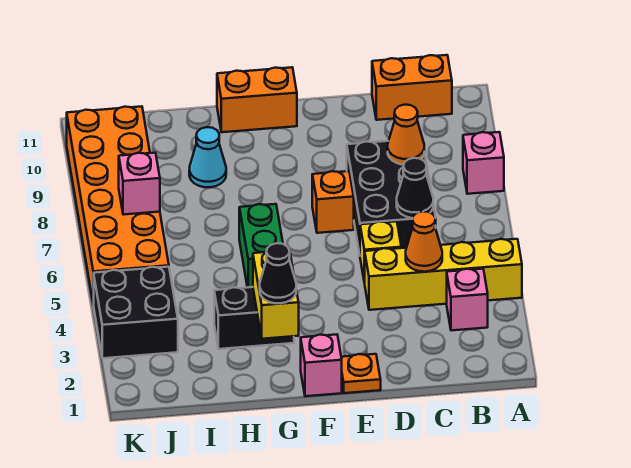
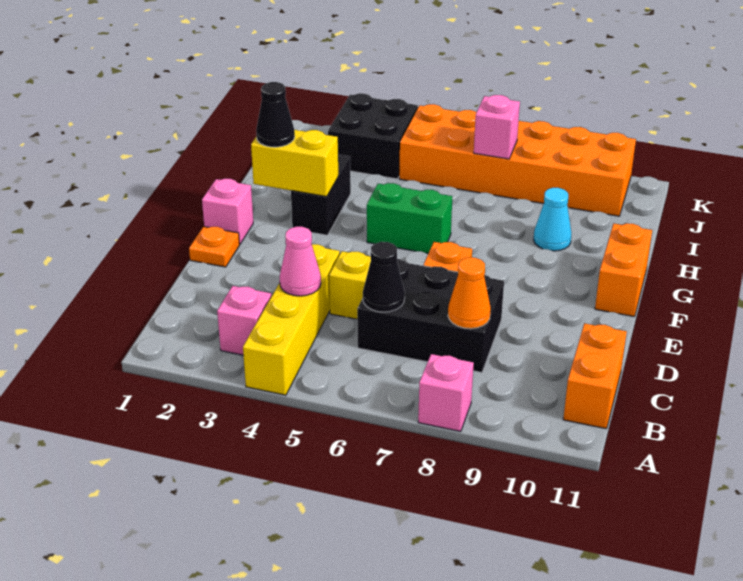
orange 1x1 cone [406,211,442,272] -> pink 1x1 cone [280,227,321,296]

